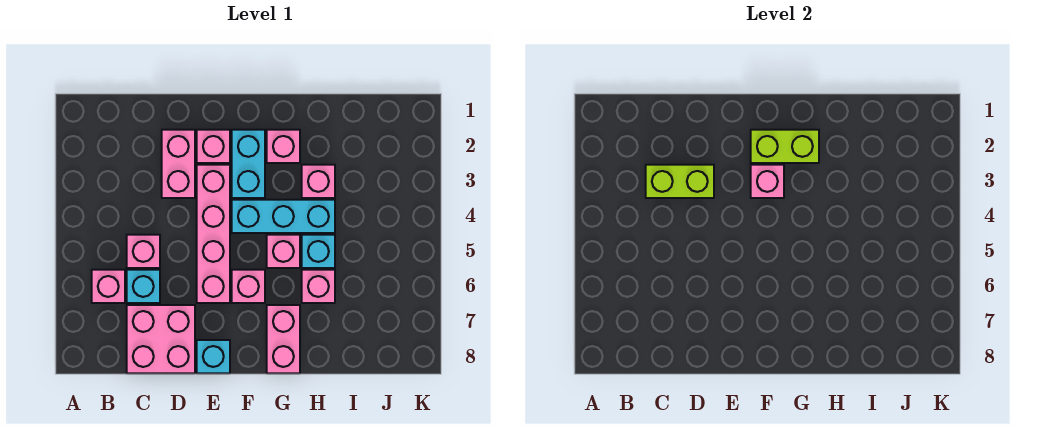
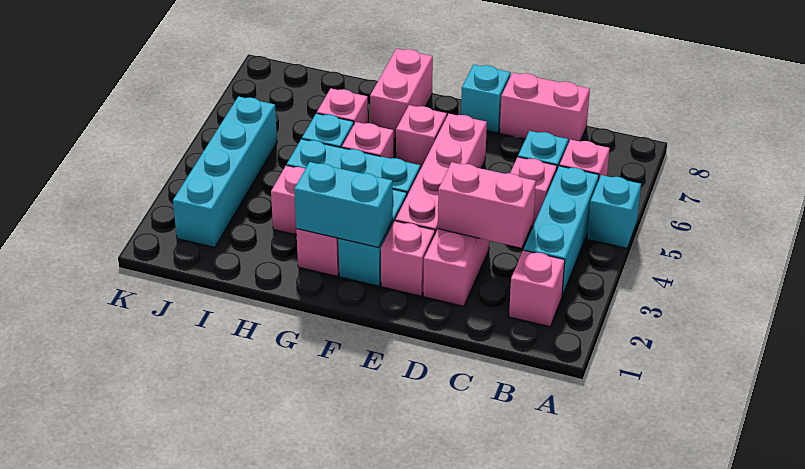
none -> cyan 1x1 brick [587,175,641,248]
none -> cyan 1x3 brick [524,166,599,296]
lime 1x2 brick [646,165,714,198] -> pink 1x2 brick [438,162,536,248]
pink 2x2 brick [127,305,195,373] -> pink 1x2 brick [500,73,590,144]
lime 1x2 brick [751,130,819,163] -> cyan 1x2 brick [294,162,393,247]
pink 1x1 brick [751,165,784,198] -> pink 1x1 brick moved to [509,250,565,327]
none -> cyan 1x4 brick [173,97,277,247]

